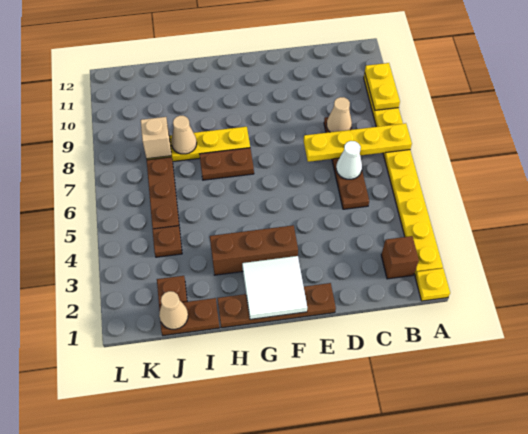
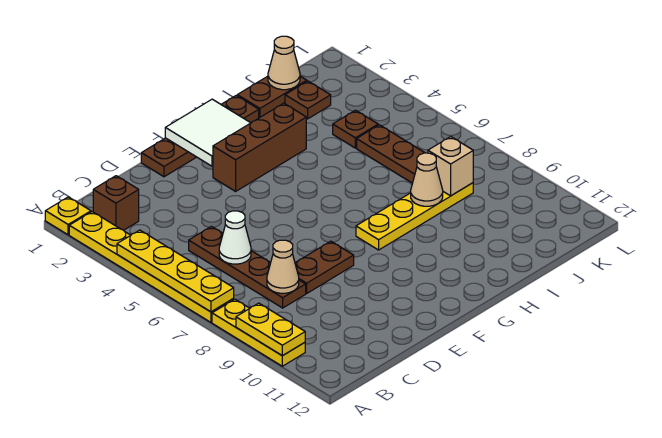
yellow 1x4 plate [304,123,412,162] -> yellow 1x4 plate turned to [117,230,234,312]
brown 1x2 plate [199,148,254,180] -> brown 1x2 plate moved to [295,241,354,293]

